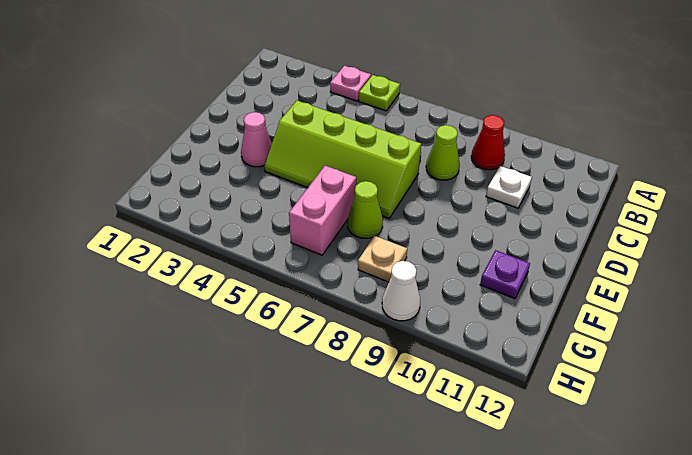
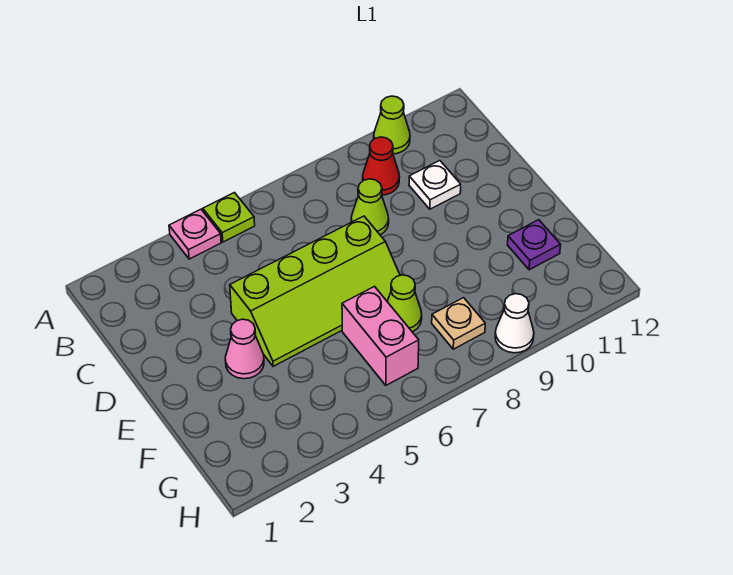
none -> lime 1x1 cone [374,96,410,154]

